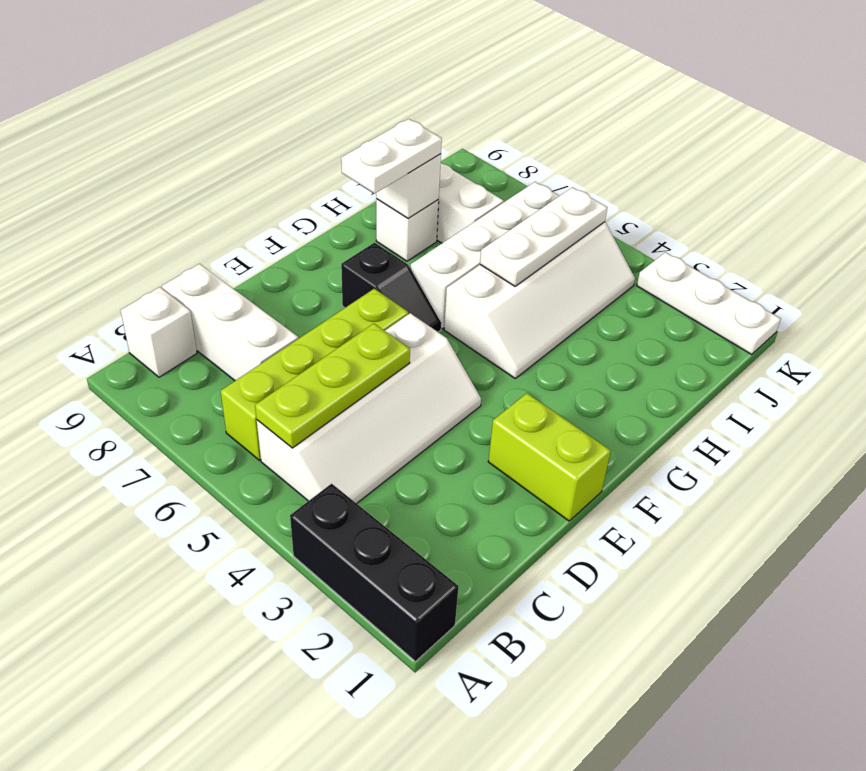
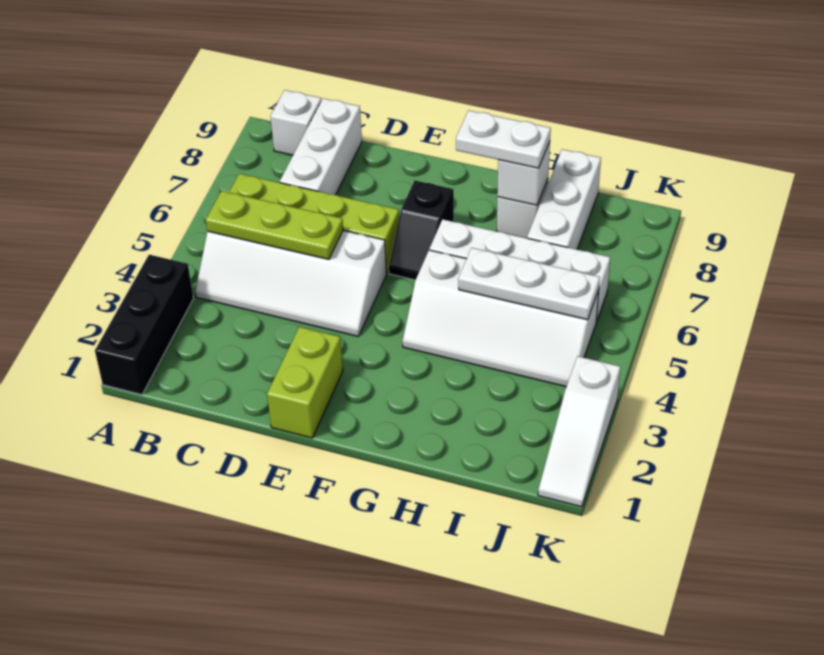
white 1x3 plate [637,252,781,354] -> white 1x3 slope [538,356,620,507]

